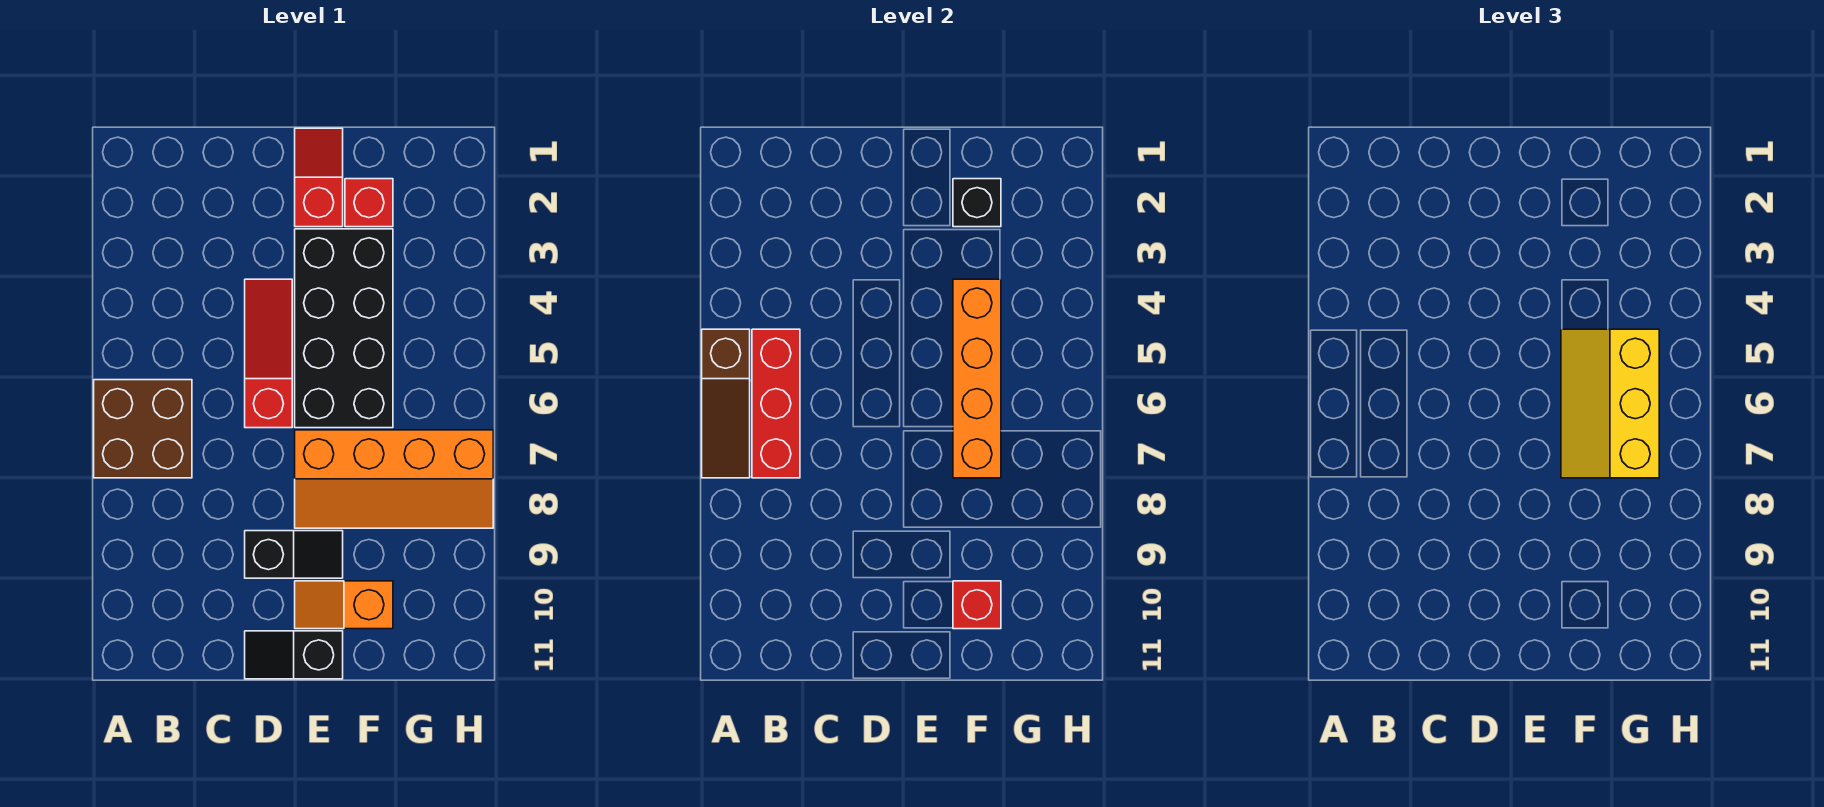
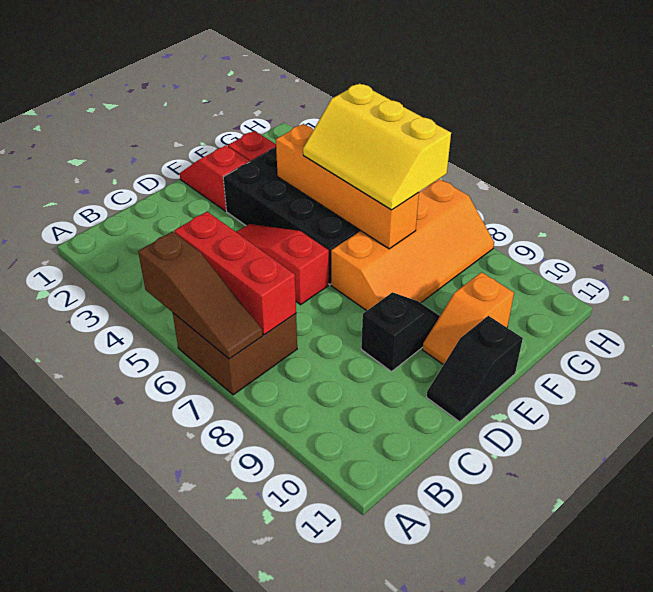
black 1x1 brick [953,179,1001,227] -> none
red 1x1 brick [953,581,1001,629] -> none

